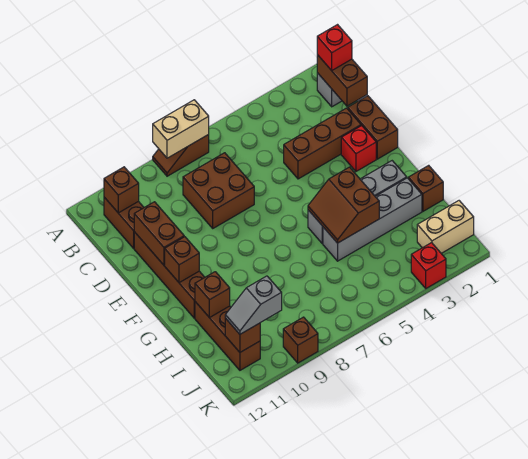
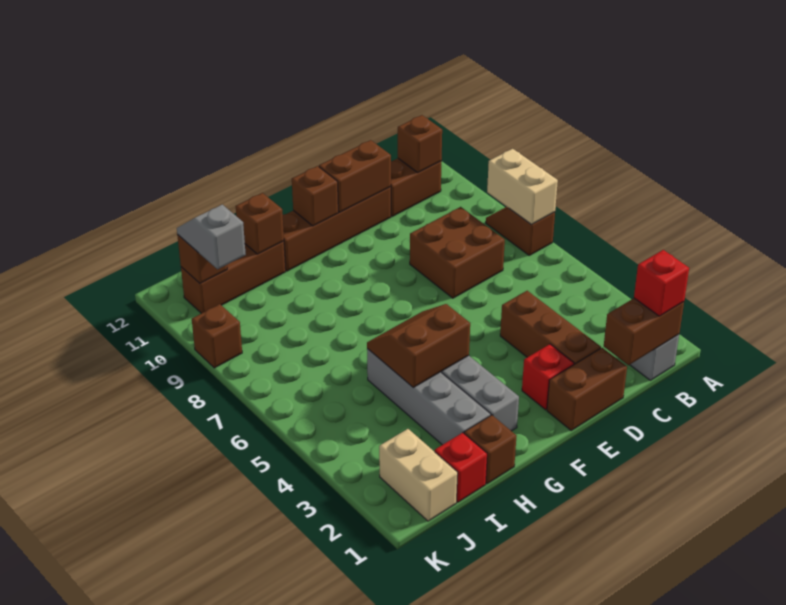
red 1x1 brick [411,243,446,288] -> red 1x1 brick moved to [435,433,487,502]

